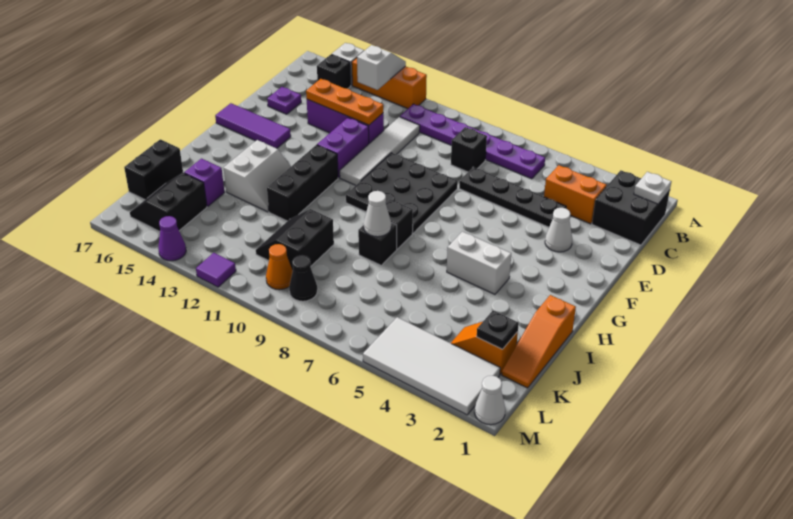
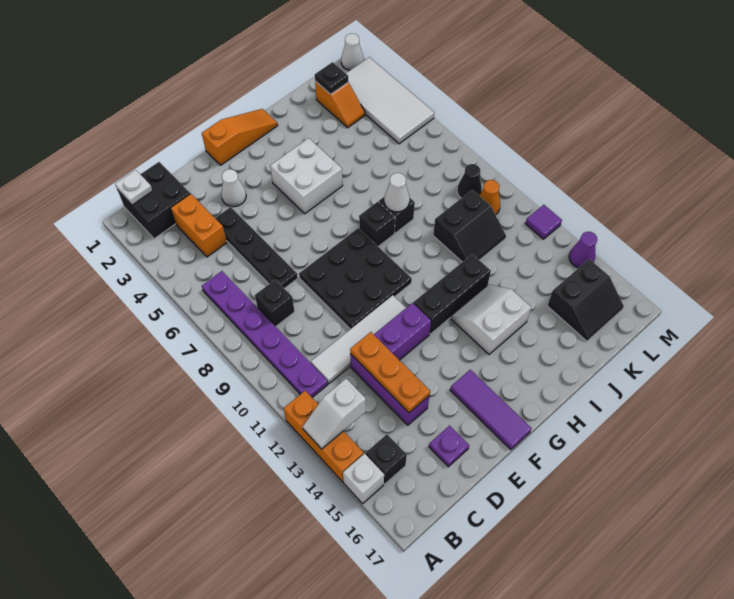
white 1x2 brick [447,232,511,294] -> white 2x2 brick [270,138,343,214]
orange 1x3 slope [502,295,576,388] -> orange 1x3 slope moved to [202,109,278,165]
purple 1x1 brick [184,159,225,206] -> none
black 1x2 brick [124,139,183,200] -> none

